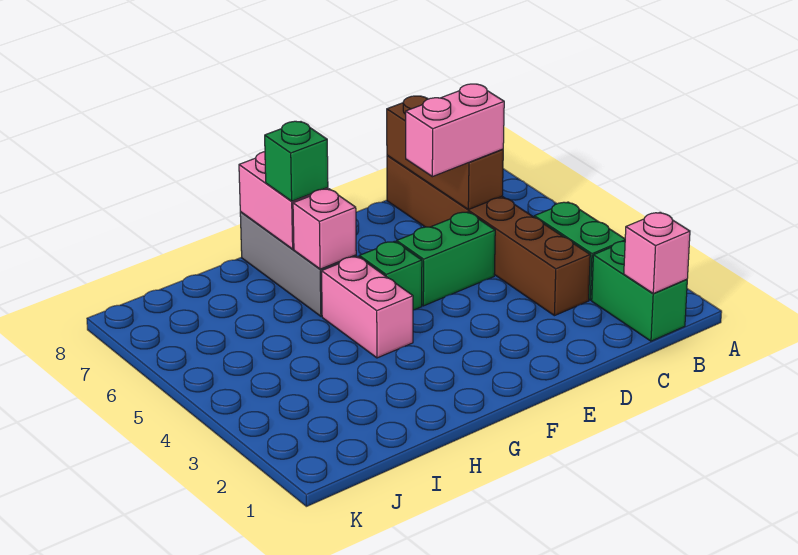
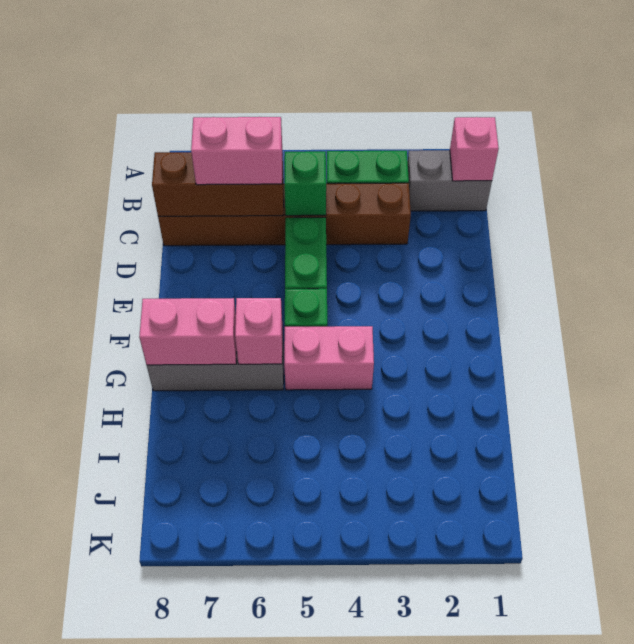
green 1x2 brick [592,241,687,341] -> grey 1x2 brick [408,150,492,211]
pink 1x2 brick [406,84,504,177] -> pink 1x2 brick turned to [191,117,282,185]
green 1x1 brick [265,121,328,201] -> green 1x1 brick moved to [284,151,327,216]

